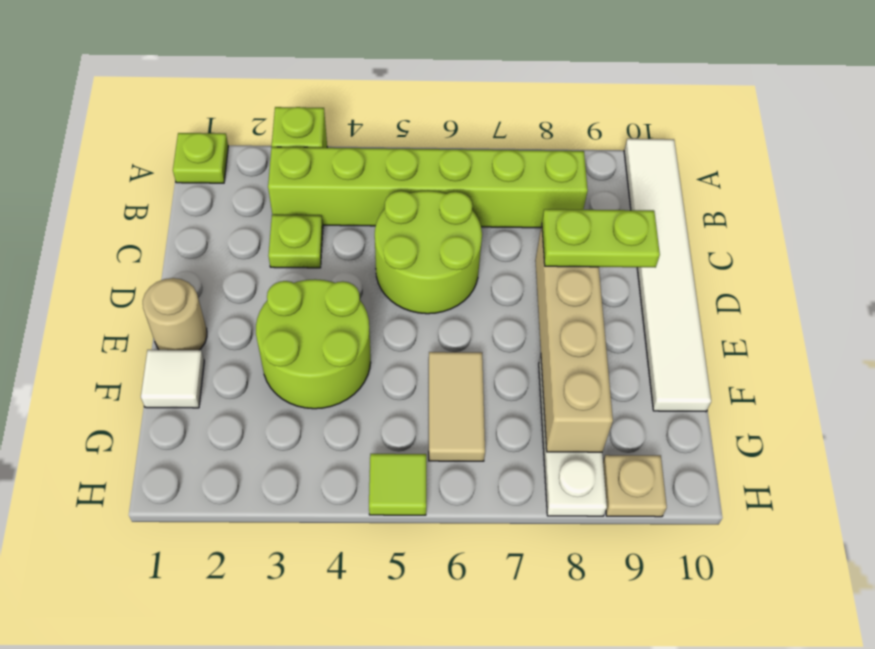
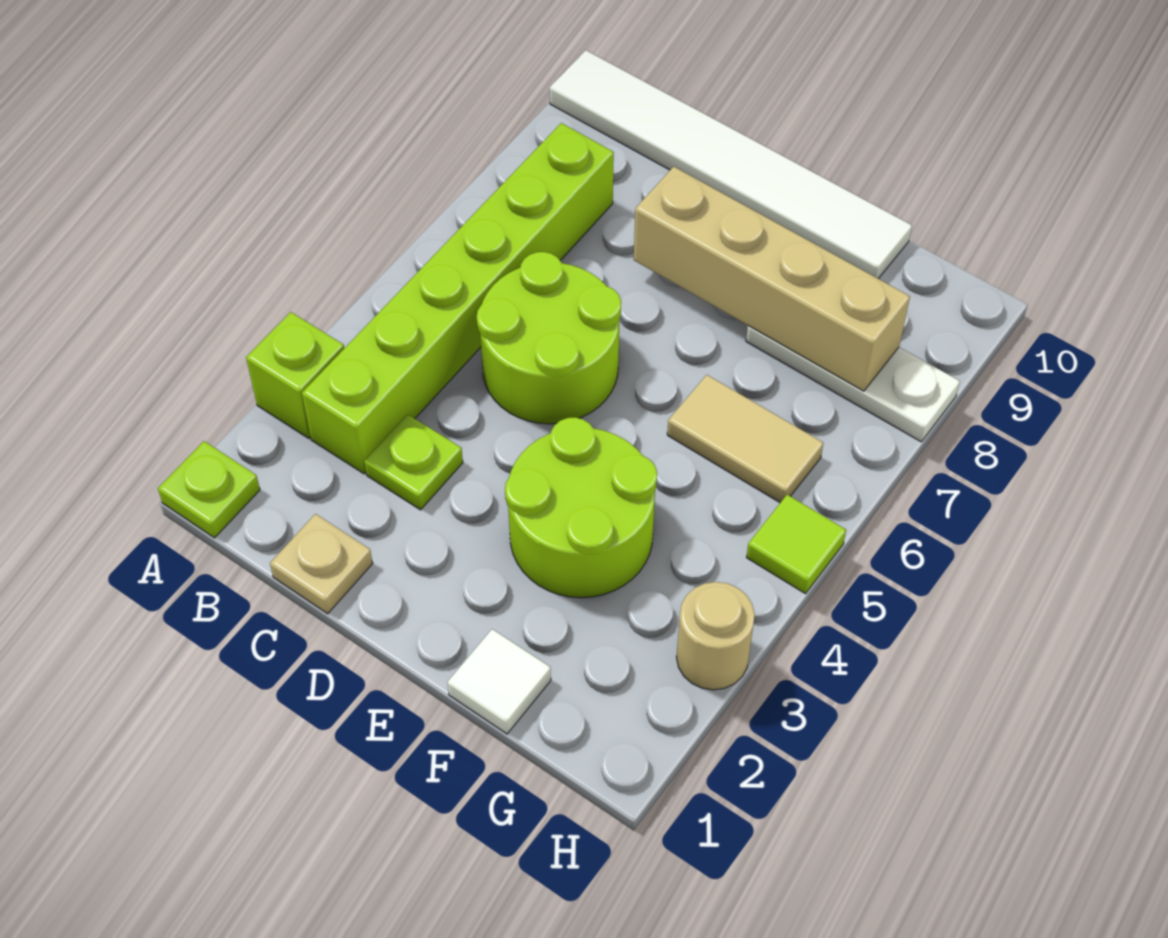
lime 1x2 plate [542,209,660,268] -> none
tan 1x1 round brick [143,278,207,350] -> tan 1x1 round brick moved to [676,582,755,690]
tan 1x1 plate [603,455,667,517] -> tan 1x1 plate moved to [270,514,373,614]

